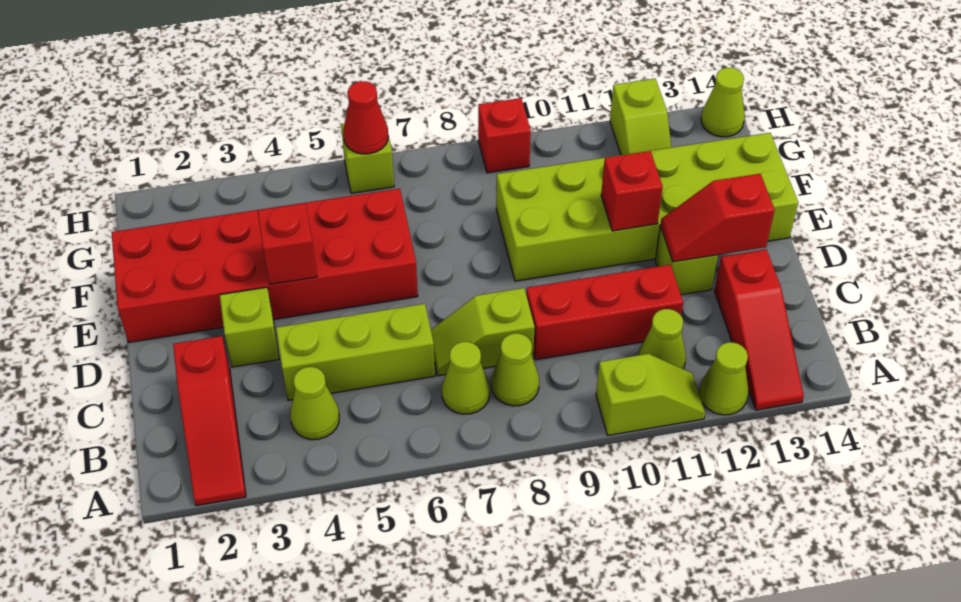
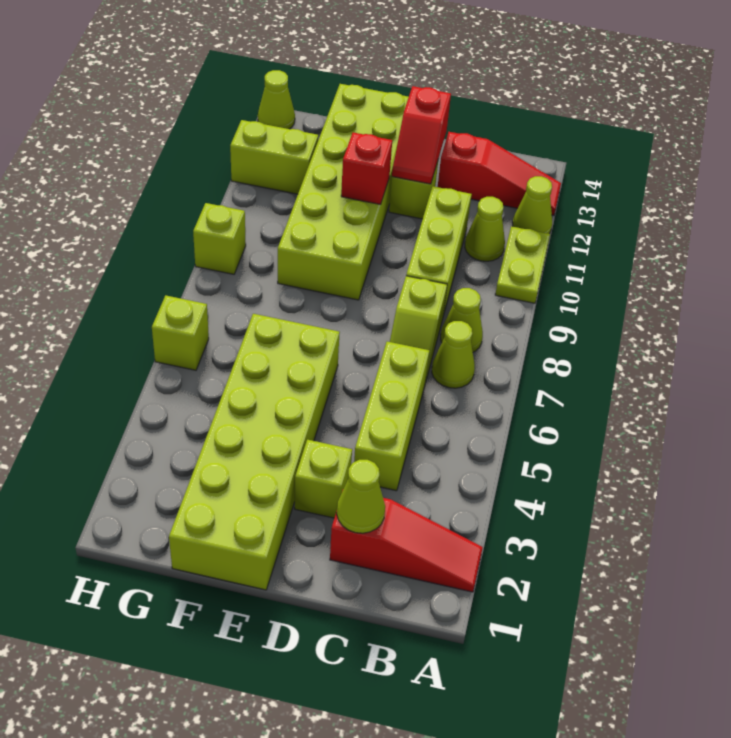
lime 1x2 slope [596,354,705,435] -> lime 1x2 plate [495,226,550,303]
lime 1x1 cone [290,367,339,440] -> lime 1x1 cone moved to [337,460,385,533]
red 1x3 brick [526,265,683,360] -> lime 1x3 brick [406,186,472,316]
red 2x6 brick [111,189,418,343] -> lime 2x6 brick [169,314,340,590]
red 1x1 brick [257,203,317,284] -> none
lime 1x2 slope [610,79,671,155] -> lime 1x2 brick [230,120,318,194]
red 1x1 cone [343,81,388,154] -> none
red 1x1 brick [478,98,531,173] -> lime 1x1 brick [193,203,246,274]

